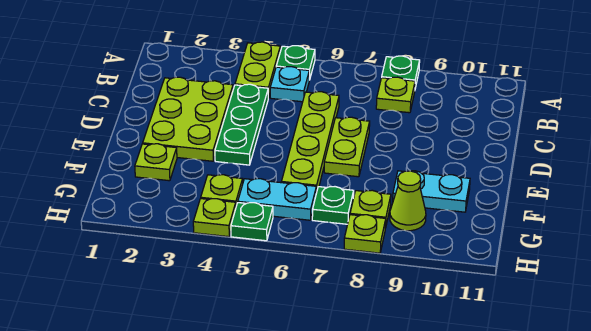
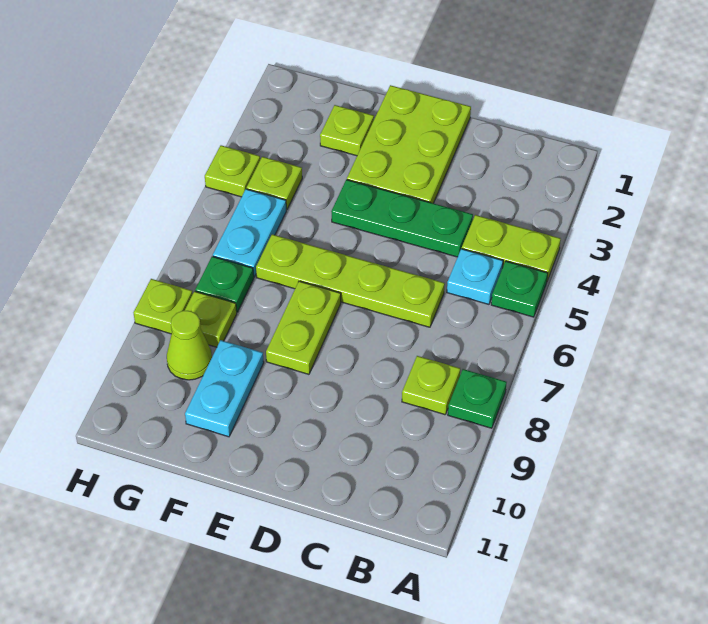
lime 2x3 plate [143,77,233,161] -> lime 2x3 plate turned to [347,85,471,203]
lime 1x2 plate [324,117,370,177] -> lime 1x2 plate turned to [266,281,341,374]
green 1x1 plate [231,203,273,241] -> none

